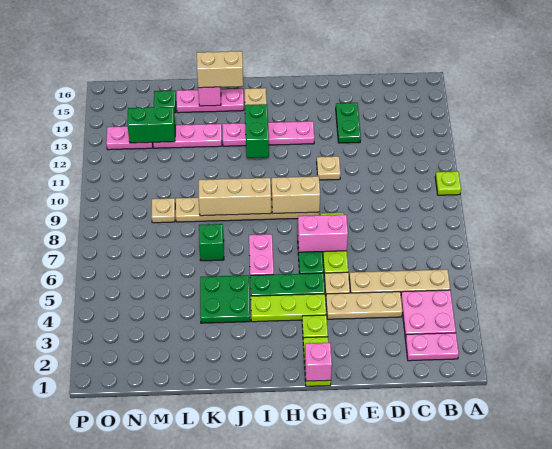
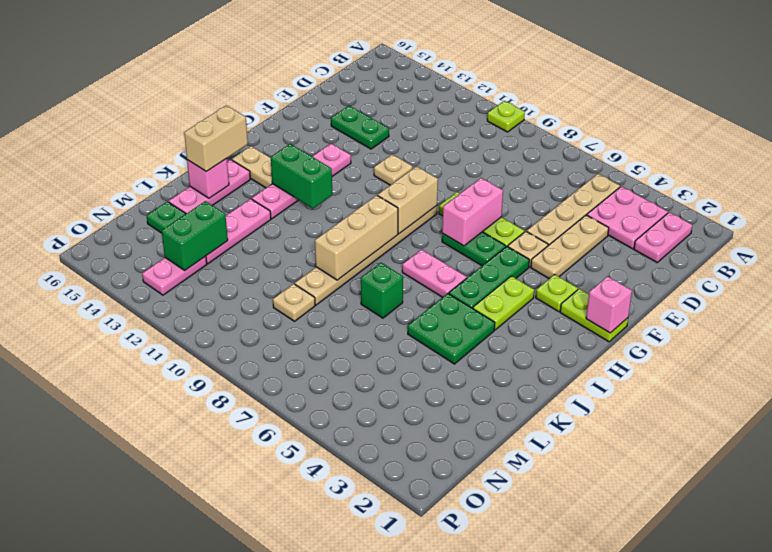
lime 1x3 plate [251,294,326,322] -> lime 1x2 plate [473,276,534,330]

